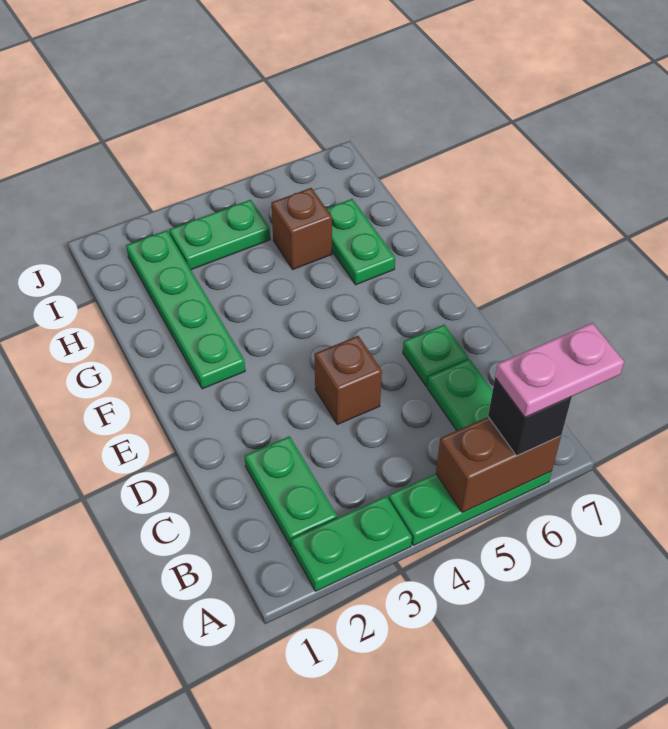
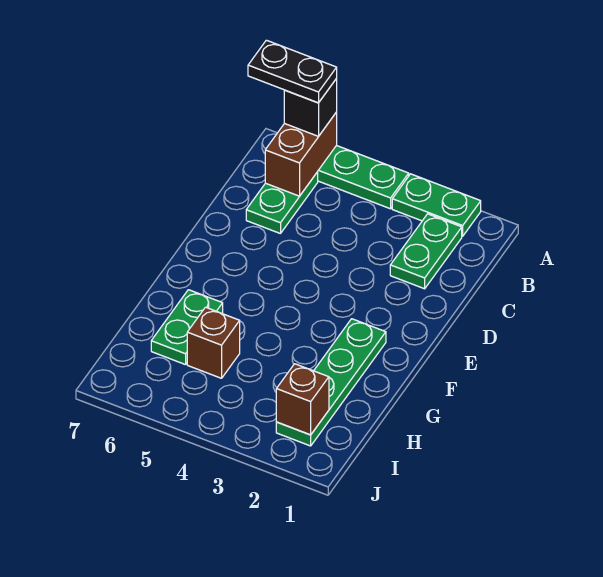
brown 1x2 brick [436,417,561,513] -> brown 1x2 brick turned to [265,112,337,196]
pink 1x2 plate [495,323,624,417] -> black 1x2 plate [248,40,337,103]
brown 1x1 brick [315,336,382,425] -> brown 1x1 brick moved to [276,364,329,435]
green 1x1 plate [403,325,468,386] -> none
green 1x2 plate [169,200,270,270] -> none

